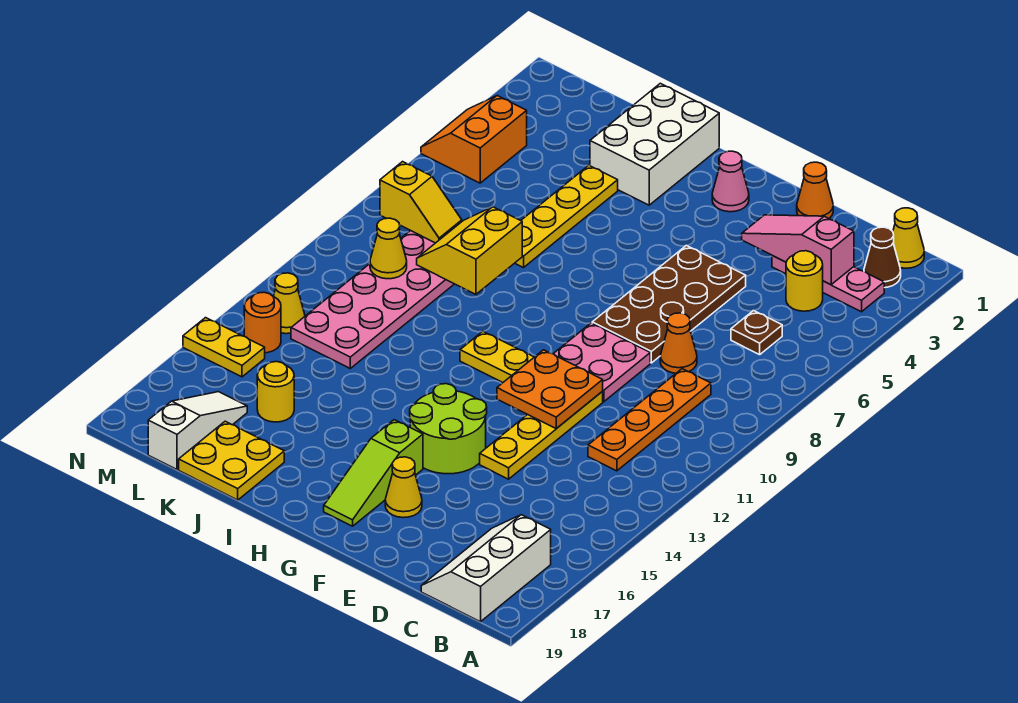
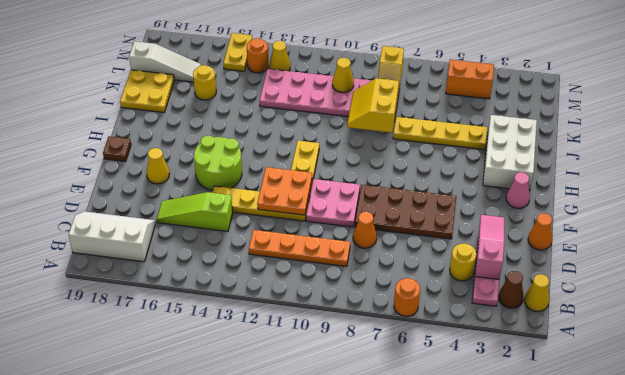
none -> orange 1x1 round brick [394,278,420,316]
brown 1x1 plate [731,311,782,355] -> brown 1x1 plate moved to [103,136,131,161]
lime 1x3 slope [324,420,423,526] -> lime 1x3 slope moved to [157,192,233,231]
white 2x3 brick [590,83,719,205] -> white 2x3 brick turned to [483,115,537,191]
yellow 2x2 slope [417,207,522,294] -> yellow 2x2 slope turned to [347,78,399,133]

